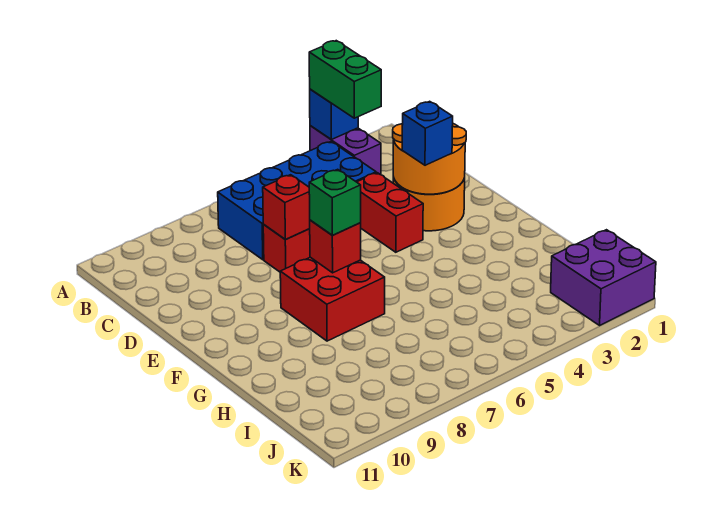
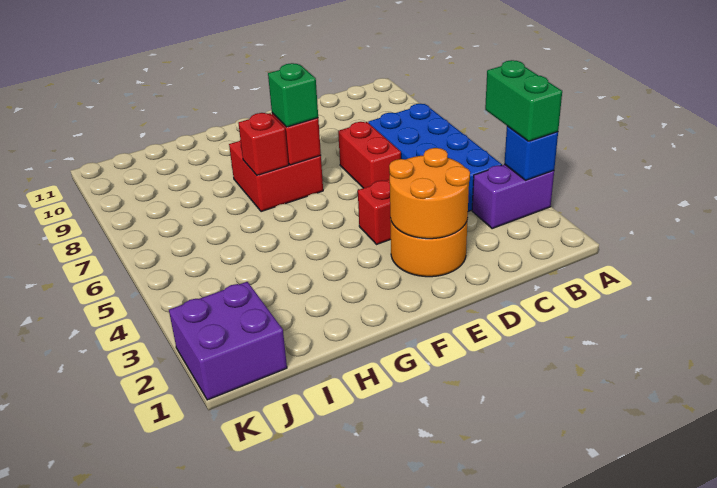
green 1x2 brick [309,41,381,118] -> green 1x2 brick turned to [485,60,562,141]
red 1x1 brick [263,175,310,240] -> red 1x1 brick moved to [238,113,288,175]
blue 1x1 brick [402,101,453,165] -> none

